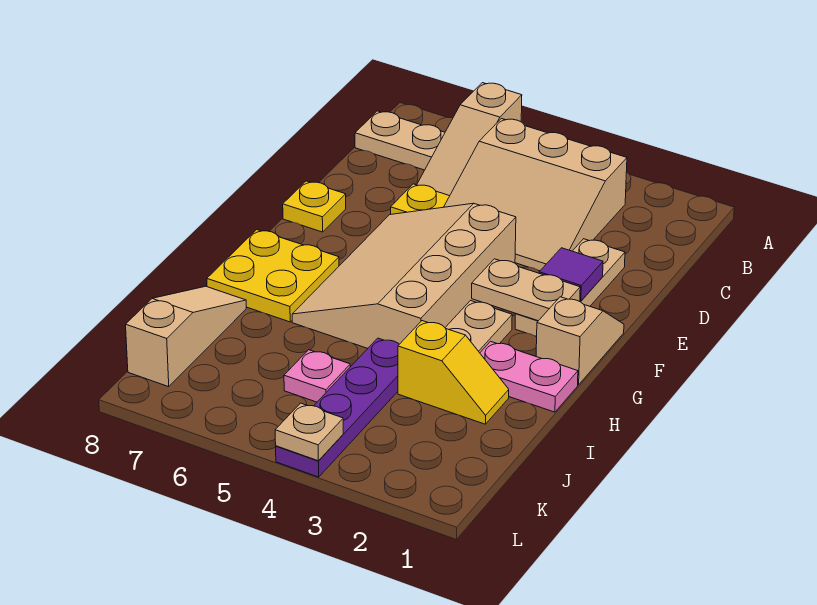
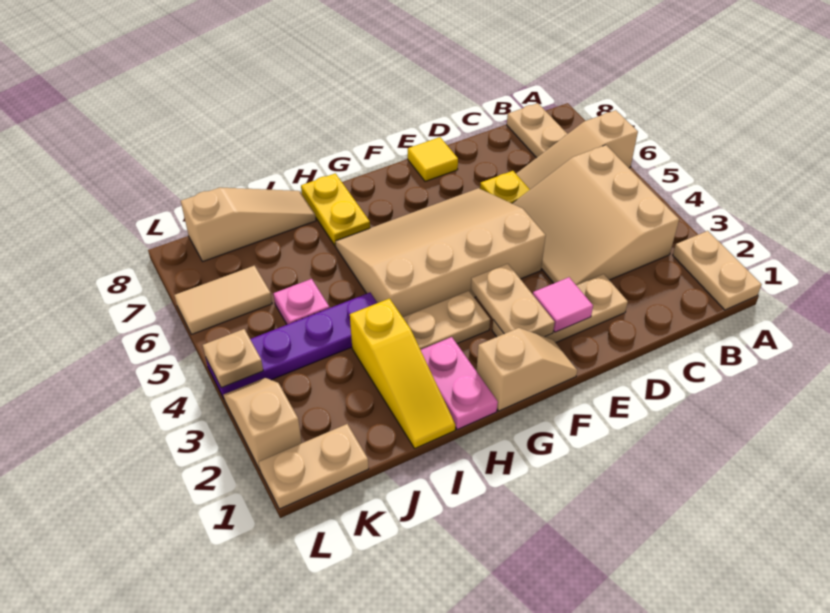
none -> tan 1x2 plate [673,231,762,310]
purple 1x1 tile [539,248,603,301] -> pink 1x1 tile [533,277,593,332]
yellow 1x1 plate [283,181,346,232] -> yellow 1x1 tile [408,137,458,181]
yellow 2x2 plate [207,230,339,322] -> yellow 1x2 plate [301,173,370,246]
yellow 1x2 slope [398,321,509,424] -> yellow 1x3 slope [350,299,455,448]
none -> tan 1x2 plate [259,424,369,509]
none -> tan 1x2 tile [174,266,272,334]
none -> tan 1x2 slope [223,378,302,470]

